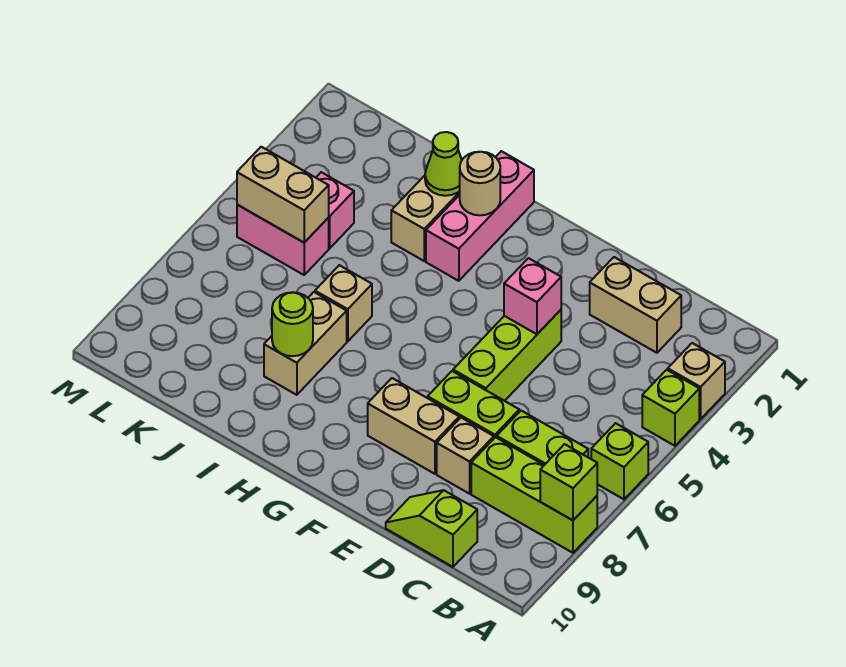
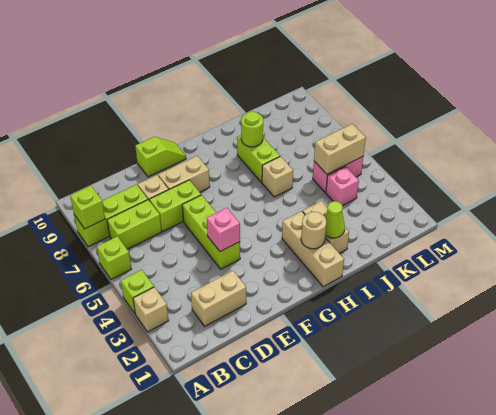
lime 1x2 slope [386,490,477,567] -> lime 1x2 slope moved to [135,137,186,177]
pink 1x3 brick [426,151,534,281] -> tan 1x3 brick [282,211,344,287]
tan 1x2 brick [264,292,347,395] -> lime 1x2 brick [237,135,280,182]

